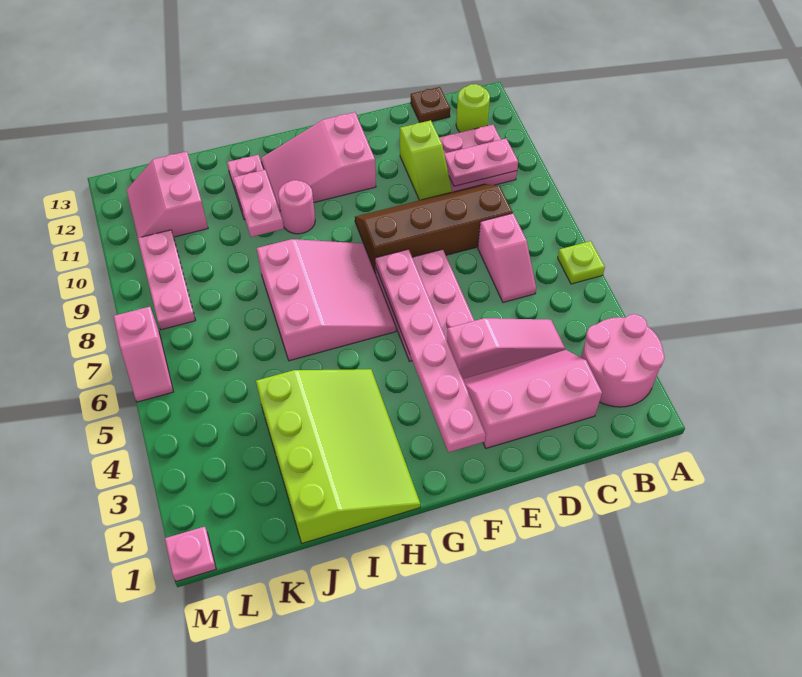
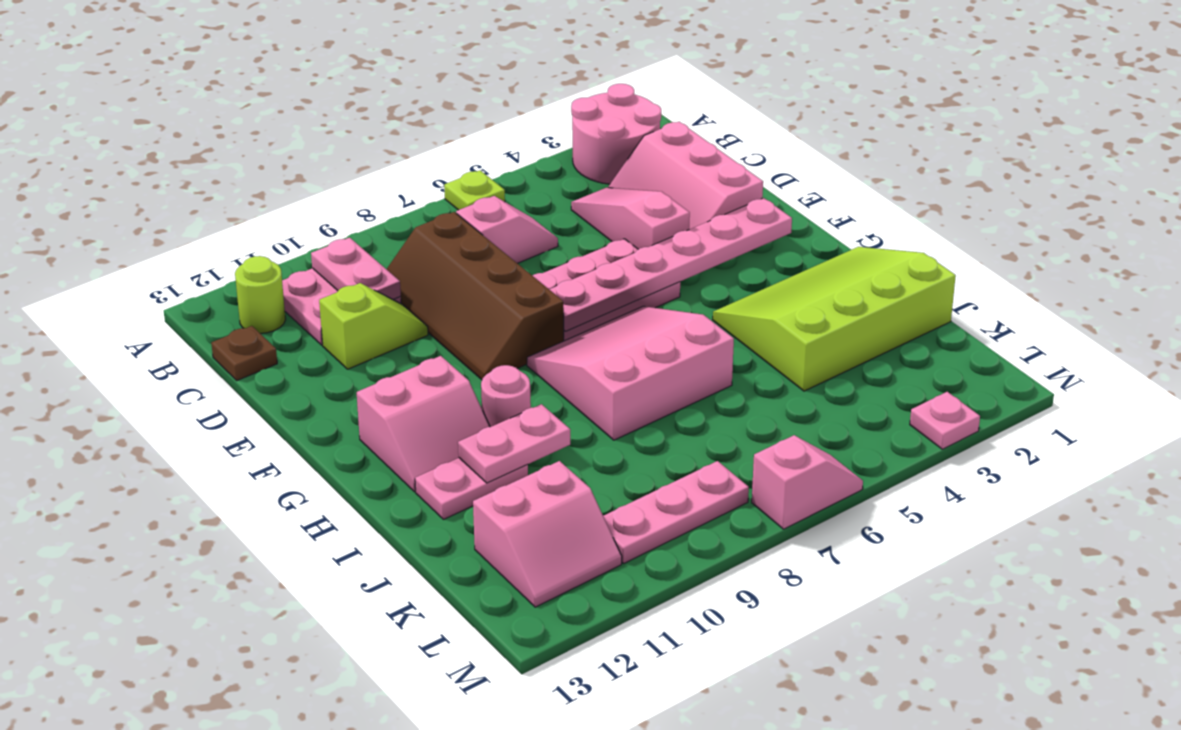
pink 2x3 slope [261,112,376,211] -> pink 2x2 slope [357,356,490,492]
pink 1x1 plate [165,527,216,582] -> pink 1x1 plate moved to [910,392,980,449]

